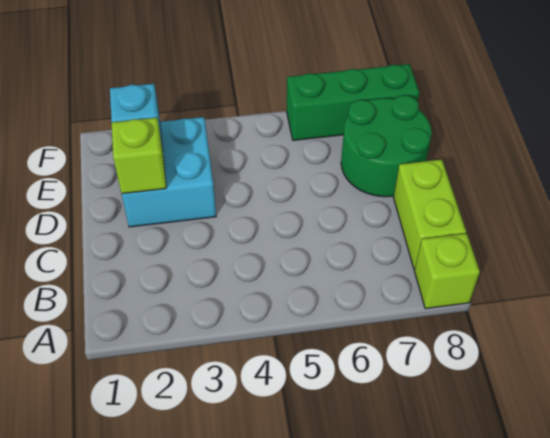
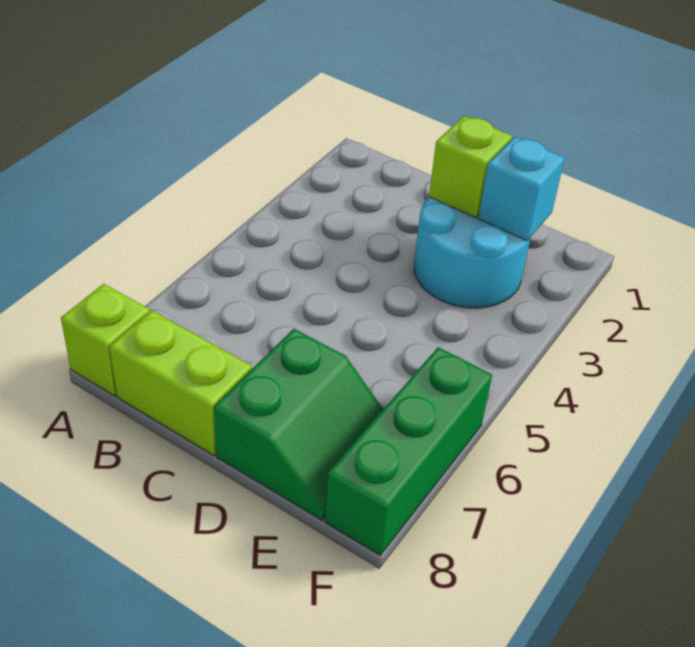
cyan 2x2 brick [122,117,216,227] -> cyan 2x2 round brick [414,197,531,308]
green 2x2 round brick [341,95,432,197] -> green 2x2 slope [214,329,383,520]

